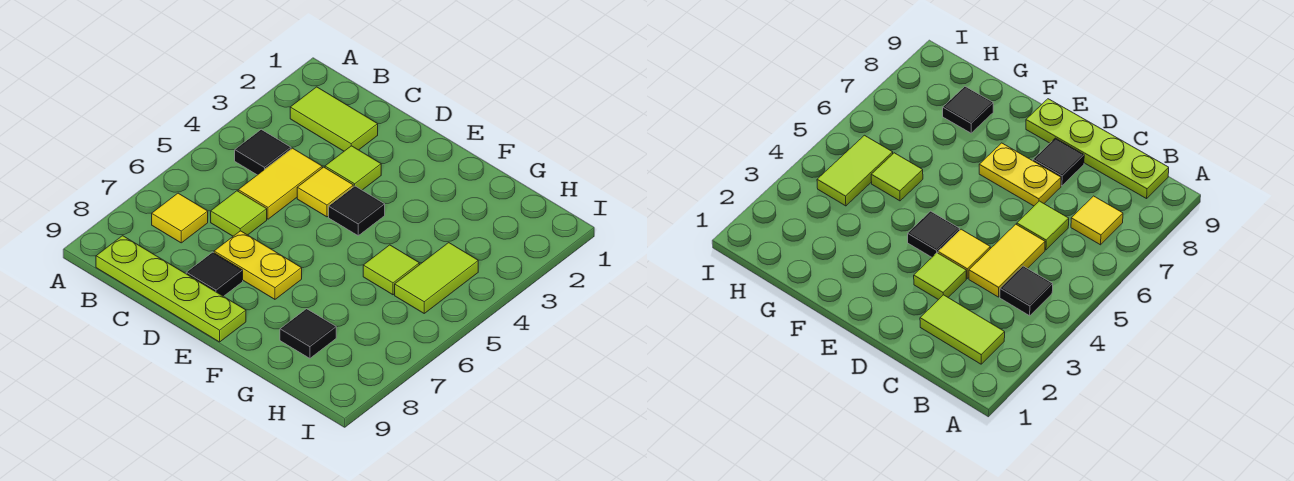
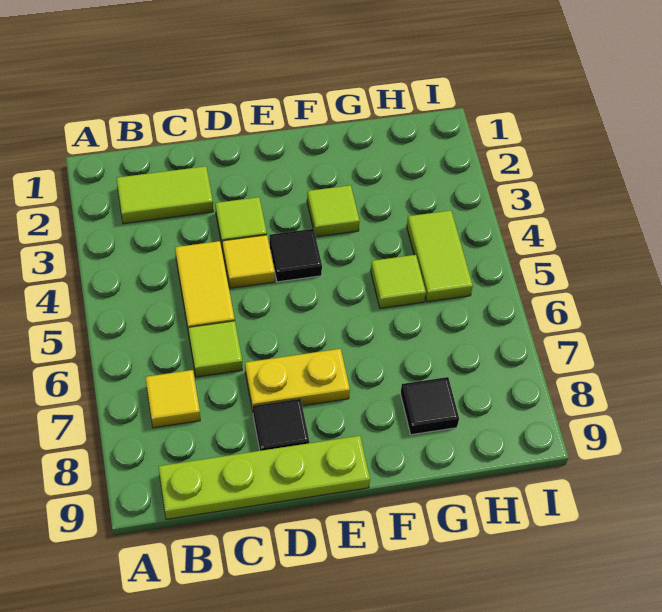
black 1x1 tile [235,129,291,175] -> none
none -> lime 1x1 tile [307,185,360,237]

